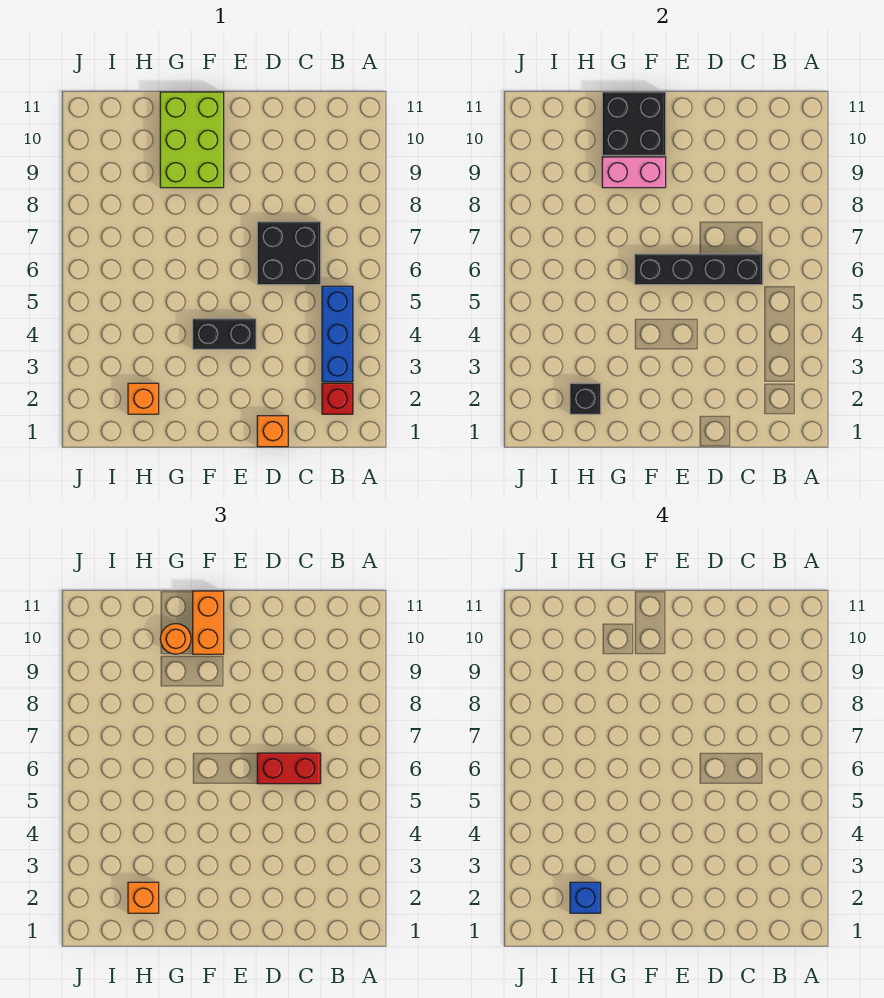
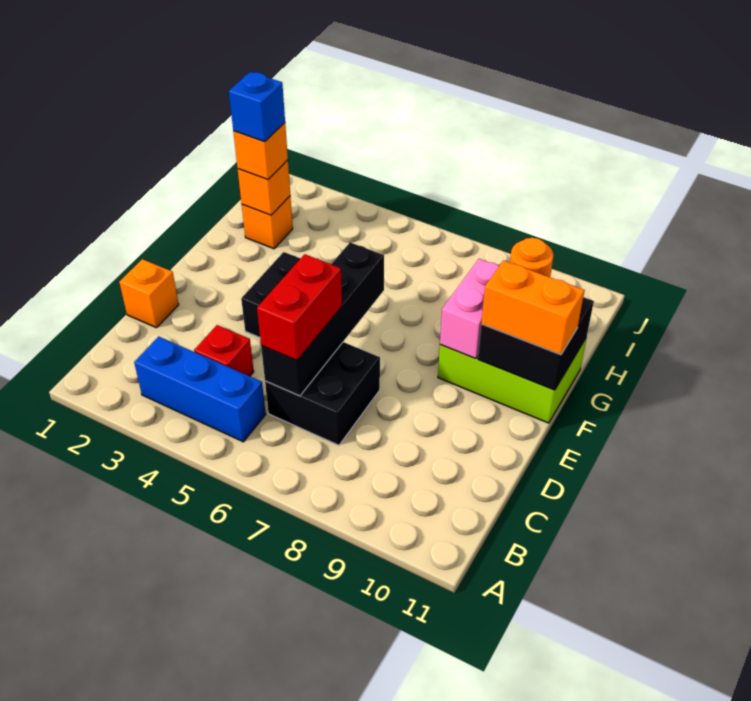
red 1x1 brick [322,383,353,414] -> red 1x1 brick moved to [194,325,254,376]
black 1x1 brick [570,383,601,414] -> orange 1x1 brick [238,160,290,215]

